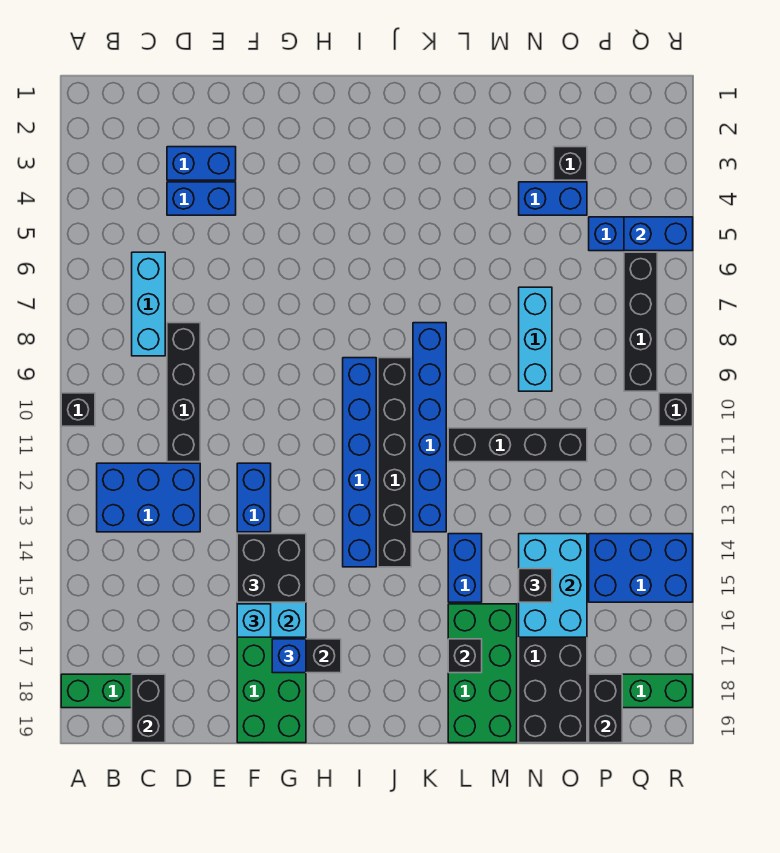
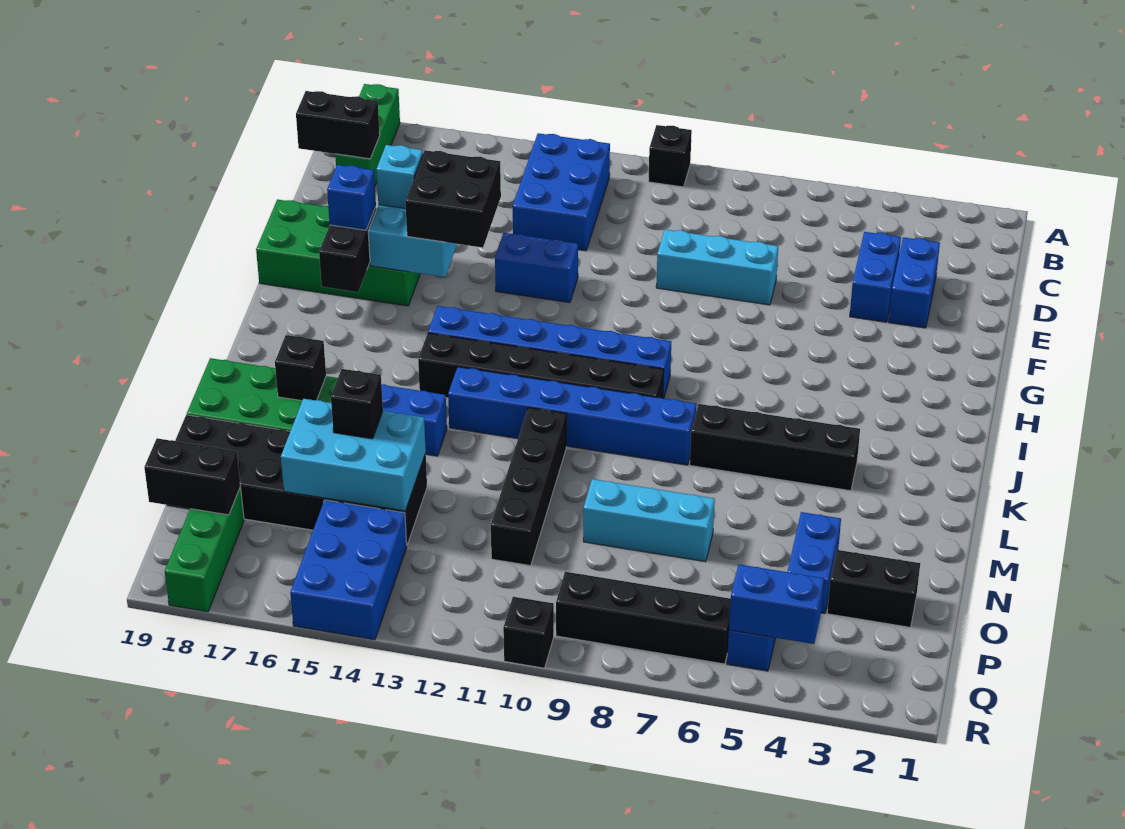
cyan 1x3 brick [132,252,165,356] -> cyan 1x3 brick moved to [656,229,778,305]
black 1x4 brick [167,323,200,462] -> black 1x4 brick moved to [690,404,860,491]
black 1x1 brick [554,147,587,180] -> black 1x2 brick [827,550,920,627]
blue 1x2 brick [624,217,693,251] -> blue 1x2 brick turned to [729,564,824,644]

